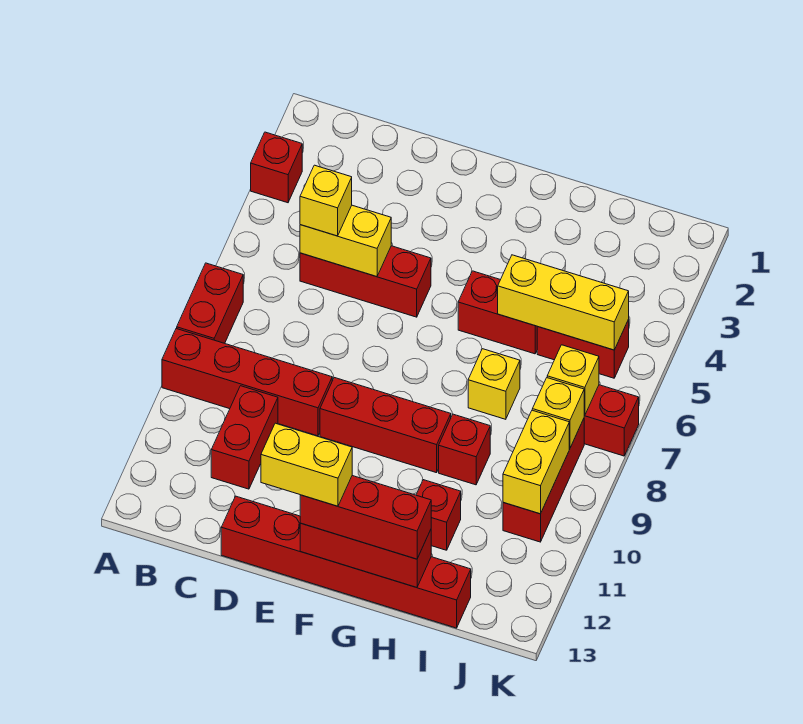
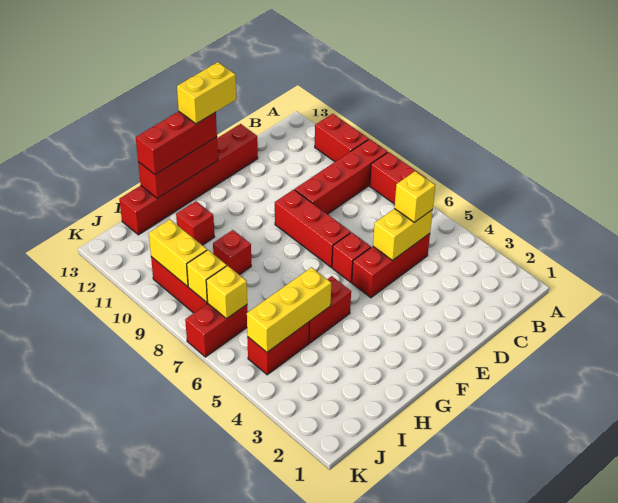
red 1x1 brick [251,132,302,203] -> red 1x1 brick moved to [332,232,371,282]
red 1x2 brick [211,386,278,489] -> red 1x2 brick moved to [315,114,369,162]
red 1x3 brick [320,378,451,473] -> red 1x3 brick turned to [275,189,351,267]
yellow 1x1 brick [468,349,520,419] -> none

